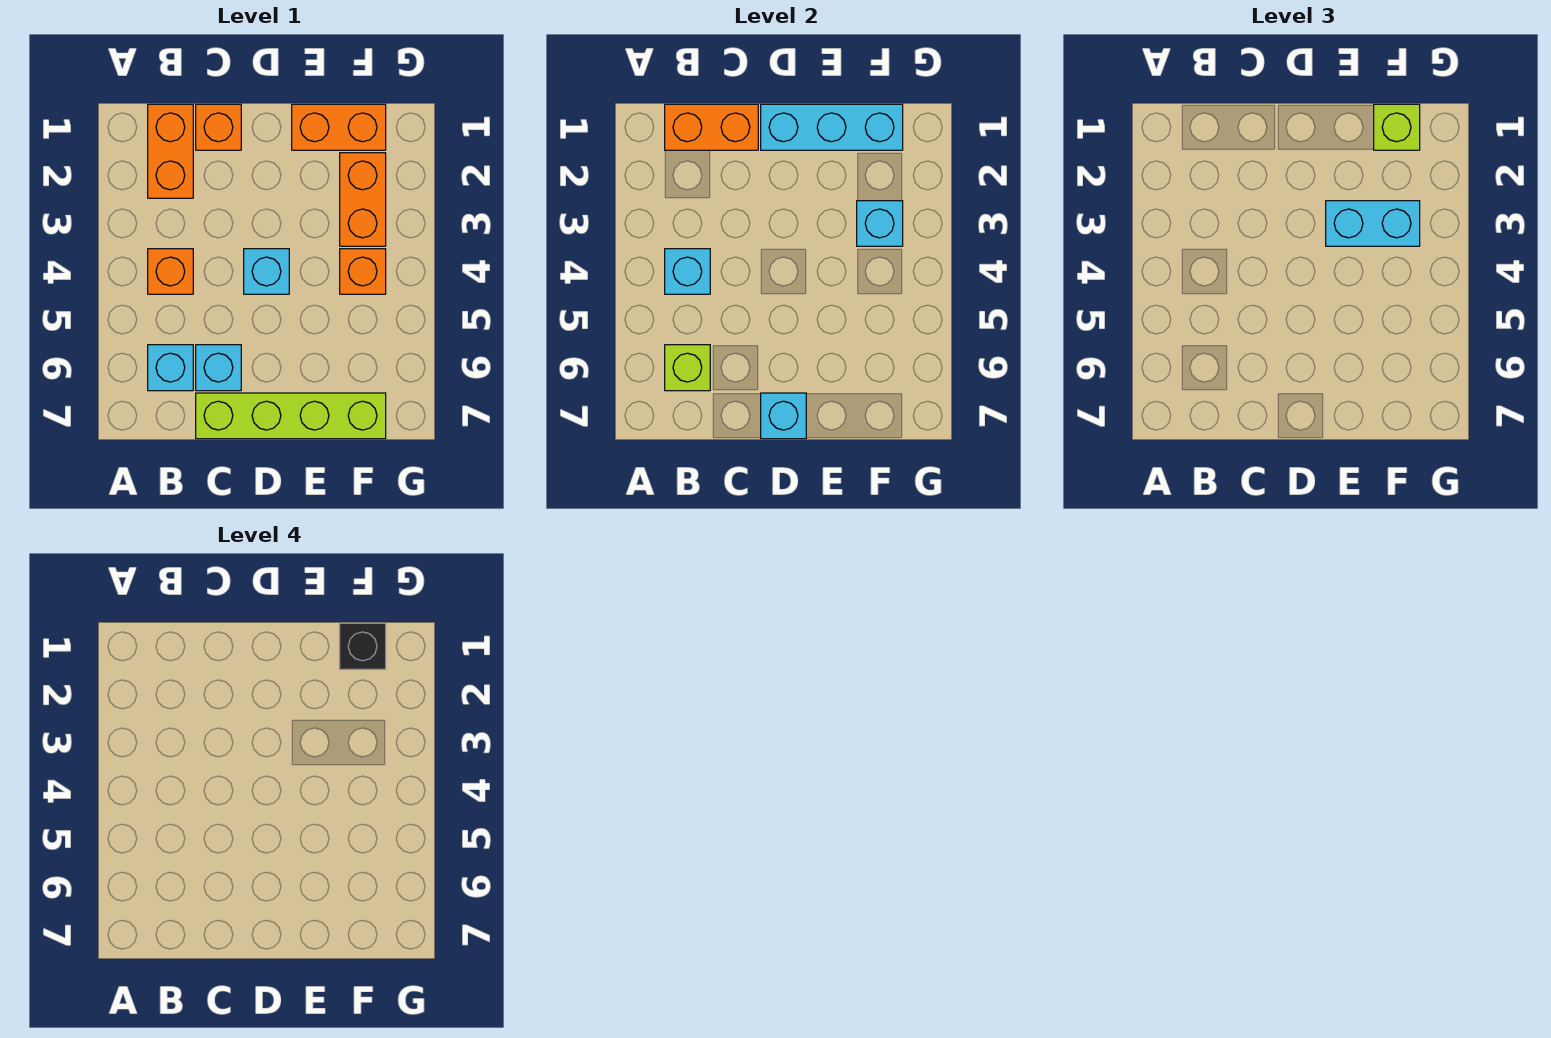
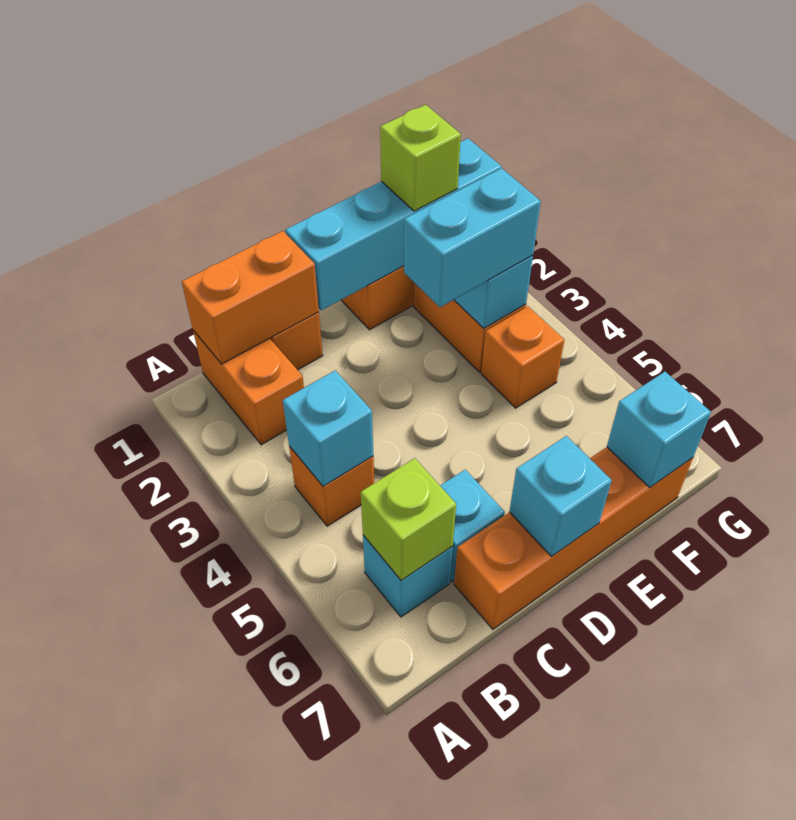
lime 1x4 brick [196,393,386,439] -> orange 1x4 brick [454,447,693,629]
cyan 1x3 brick [761,104,903,150] -> cyan 1x4 brick [285,138,502,310]
cyan 1x1 brick [244,249,289,294] -> cyan 1x1 brick moved to [607,372,711,487]
black 1x1 brick [340,623,386,669] -> none

